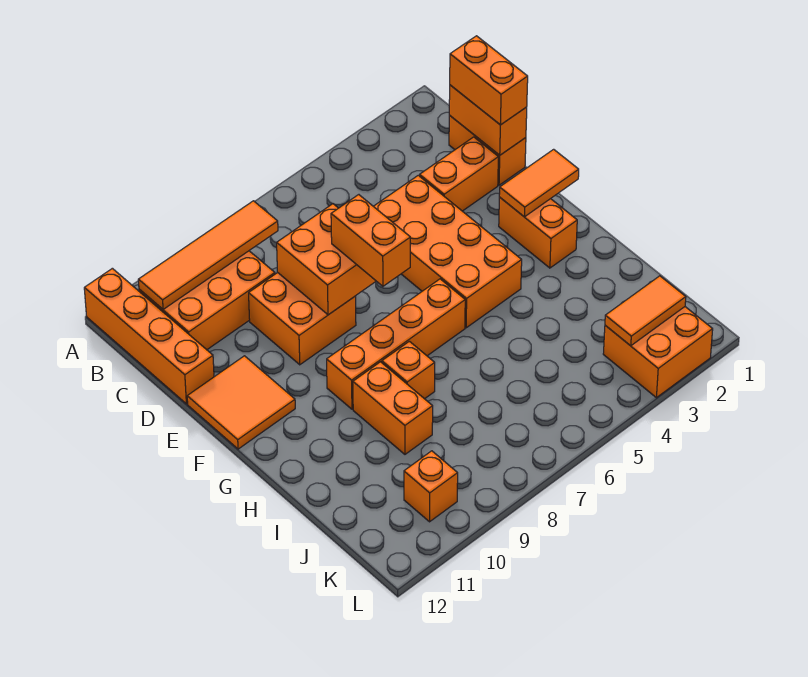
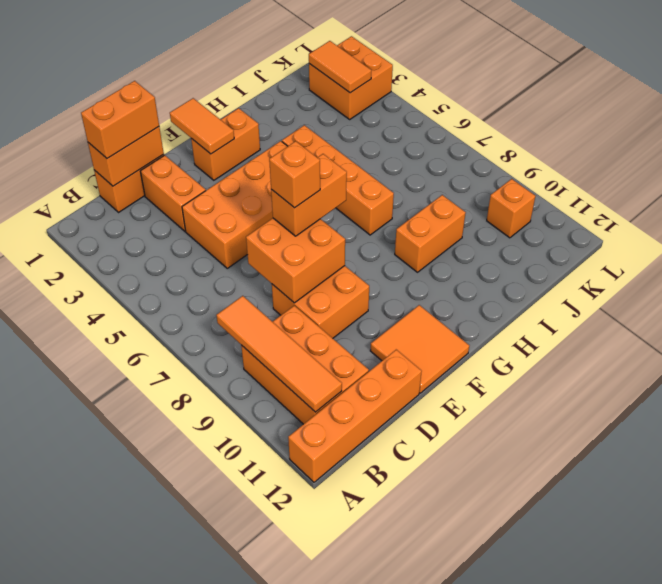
orange 1x4 brick [327,279,465,409] -> orange 1x4 brick moved to [282,125,394,235]
orange 1x1 brick [382,341,435,399] -> orange 1x1 brick moved to [269,141,320,208]

